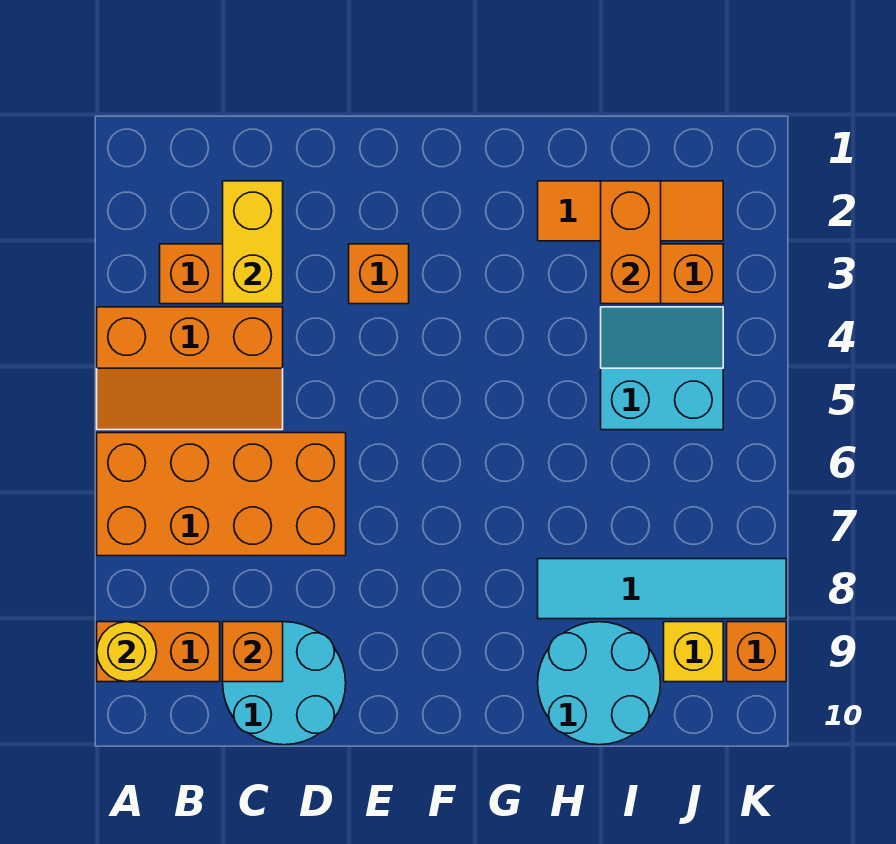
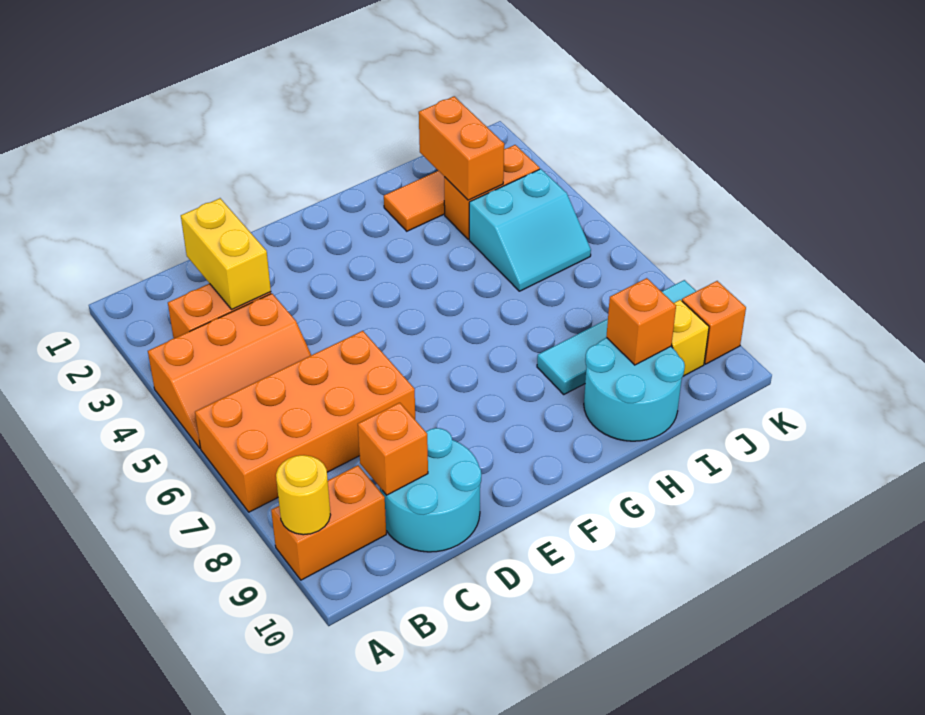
orange 1x1 brick [349,244,409,304] -> orange 1x1 brick moved to [606,278,676,365]
cyan 2x2 slope [601,307,723,430] -> cyan 2x2 slope turned to [469,169,591,291]

